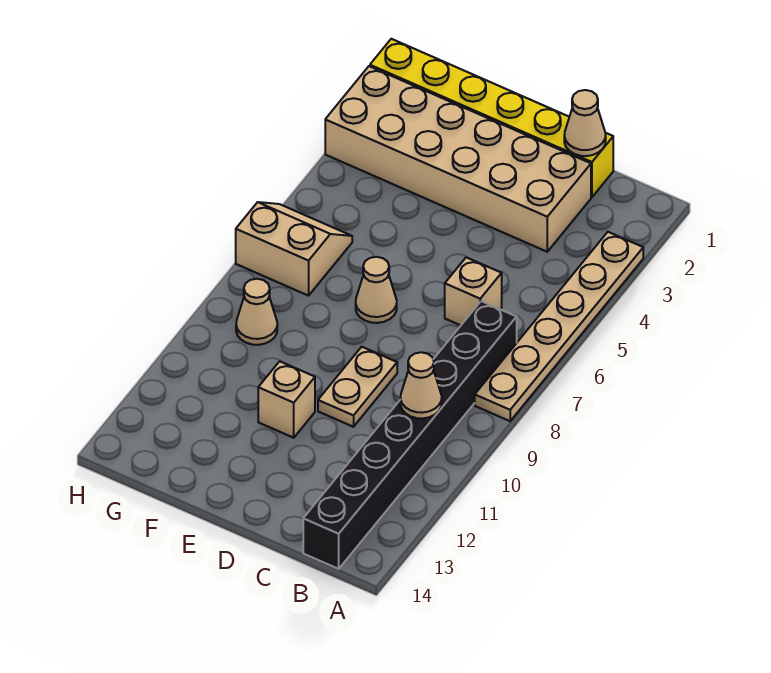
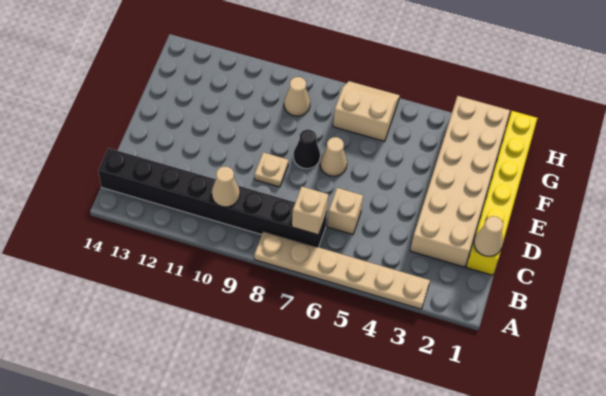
tan 1x2 plate [318,347,397,427] -> tan 1x1 plate [254,152,288,187]
none -> black 1x1 cone [293,129,320,169]
tan 1x1 brick [258,361,315,438] -> tan 1x1 brick moved to [292,186,329,235]
tan 2x2 slope [236,202,352,296] -> tan 2x2 slope turned to [333,81,400,141]

